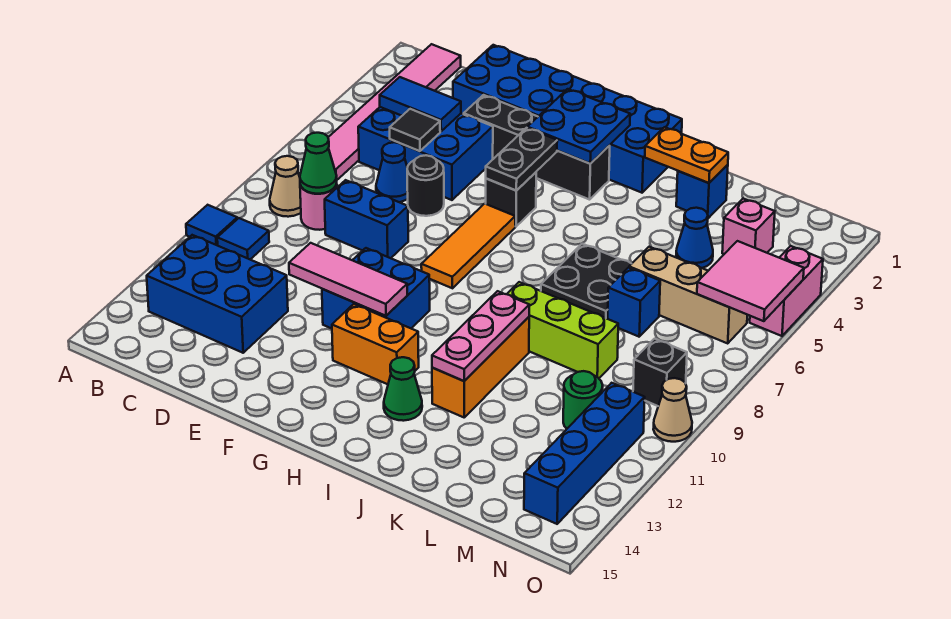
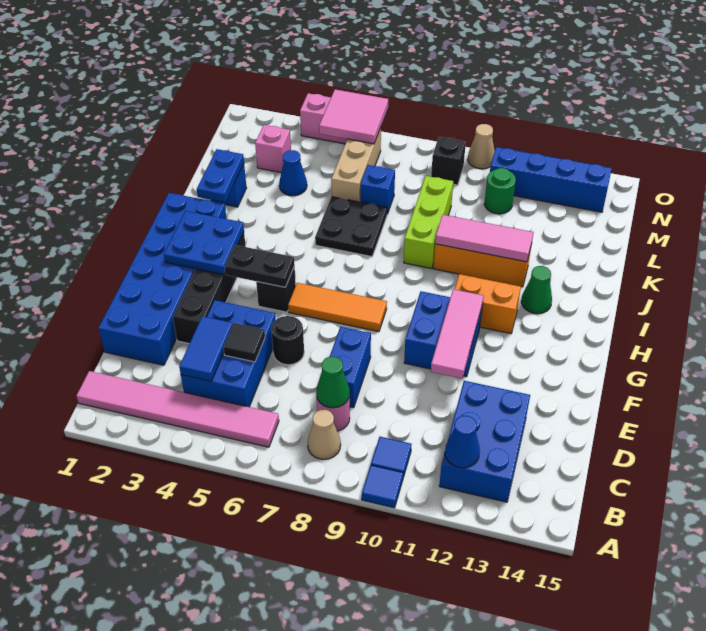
blue 1x1 cone [376,142,408,202] -> blue 1x1 cone moved to [445,416,480,468]
orange 1x2 brick [332,304,419,384] -> orange 1x2 brick turned to [455,274,521,334]
orange 1x2 plate [645,127,728,183] -> blue 1x2 plate [197,149,244,202]
pink 1x3 plate [432,291,529,381] -> pink 1x3 tile [435,215,534,262]

